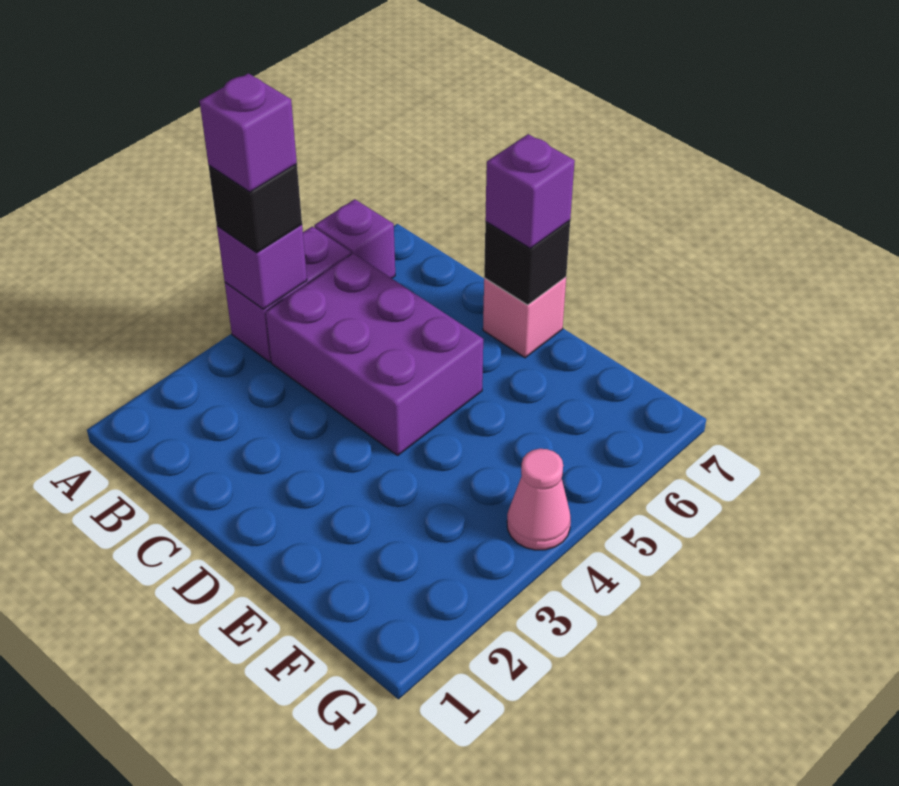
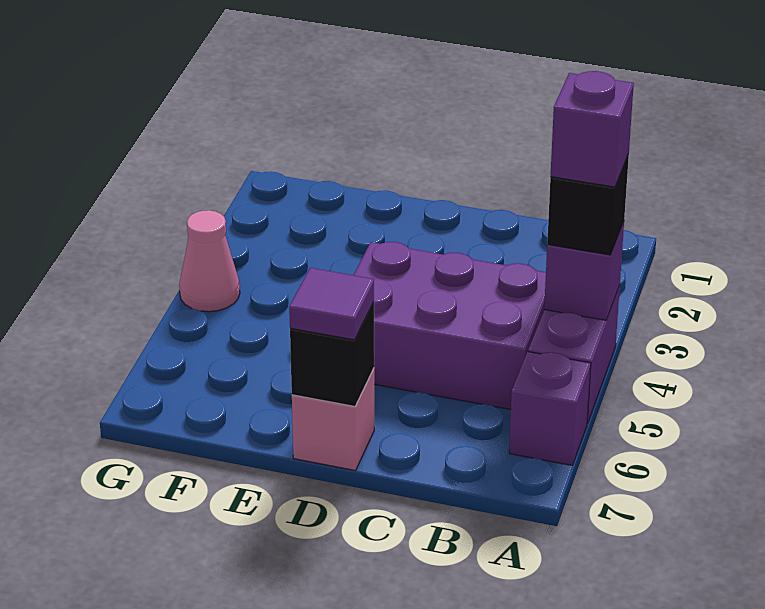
purple 1x1 brick [485,134,575,248] -> purple 1x1 tile [289,268,374,340]

